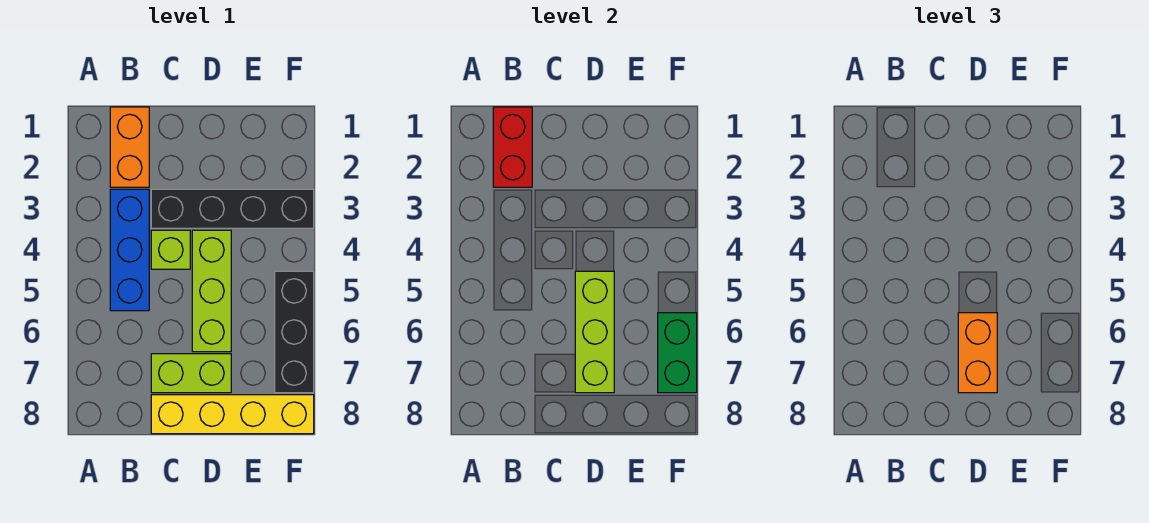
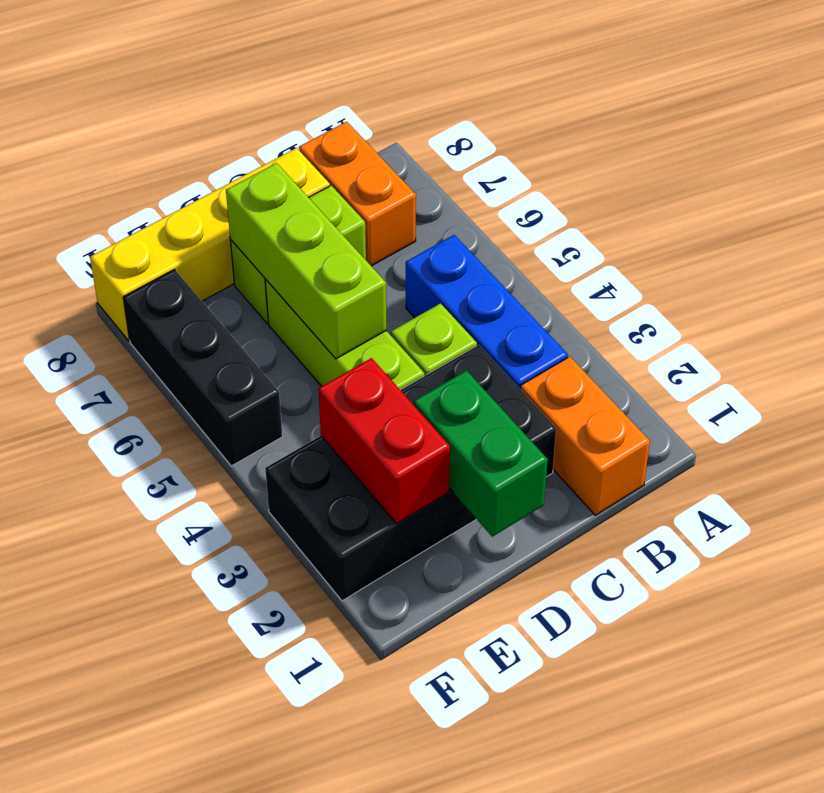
red 1x2 brick [493,107,532,187] -> red 1x2 brick moved to [318,358,450,524]
black 1x4 brick [151,189,314,228] -> black 2x4 brick [265,345,556,601]
orange 1x2 brick [958,313,997,393] -> orange 1x2 brick moved to [299,122,416,266]
green 1x2 brick [658,313,697,393] -> green 1x2 brick moved to [414,371,548,537]

